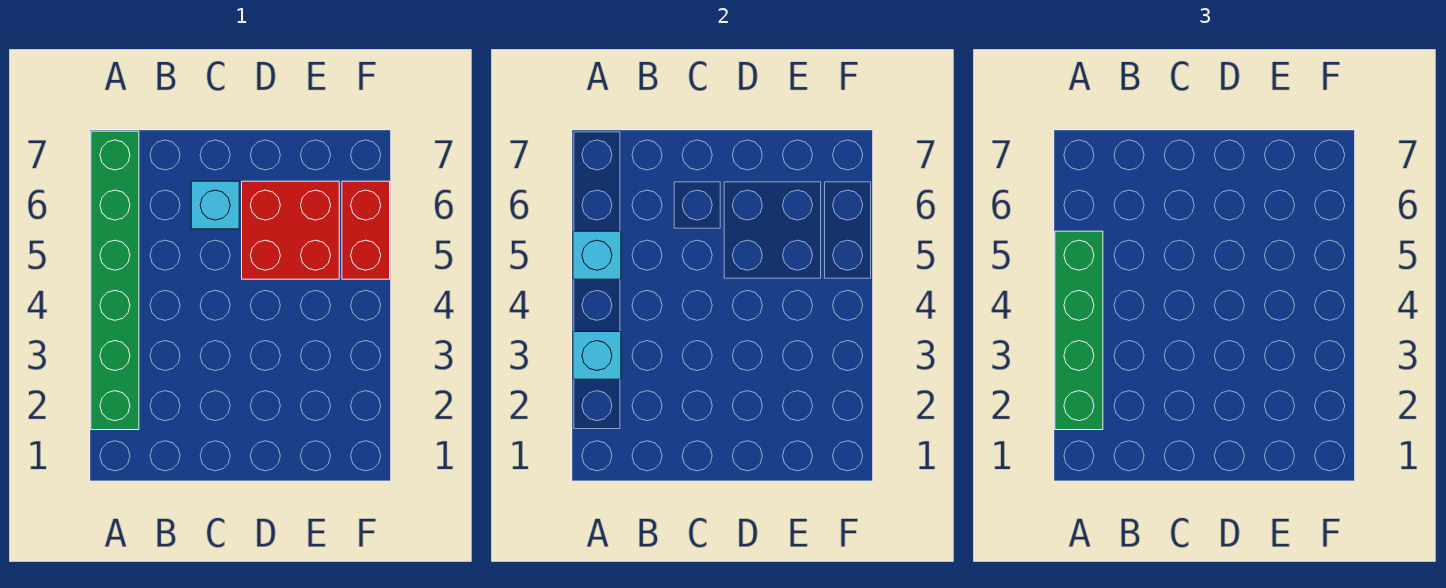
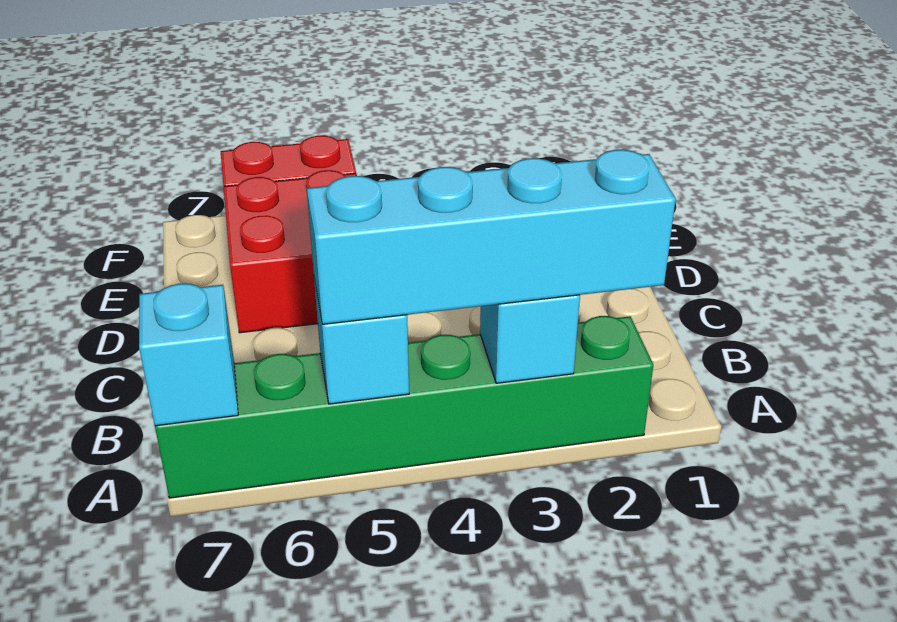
green 1x4 brick [1055,231,1103,430] -> cyan 1x4 brick [307,150,676,324]
cyan 1x1 brick [191,181,239,229] -> cyan 1x1 brick moved to [139,284,238,426]

